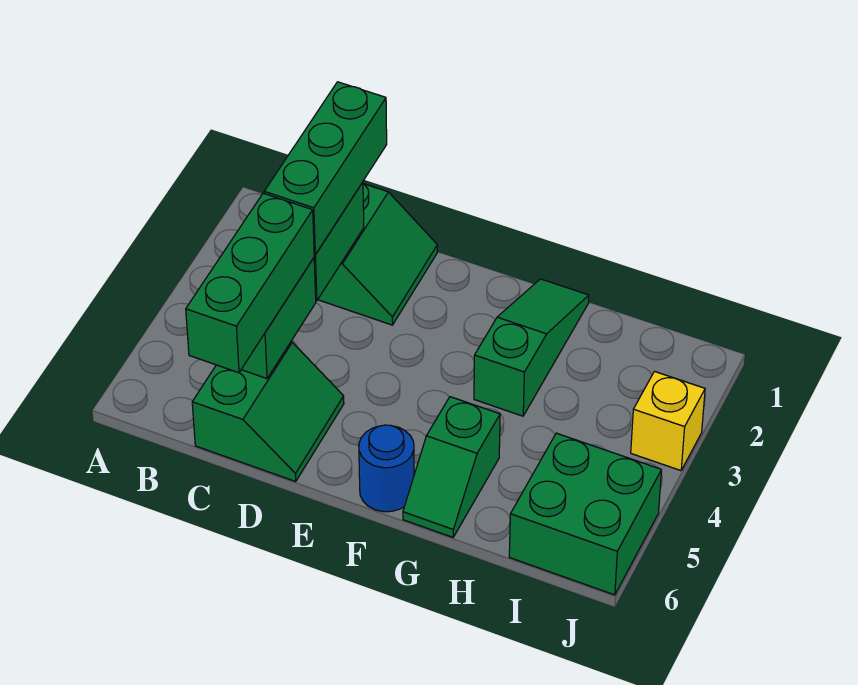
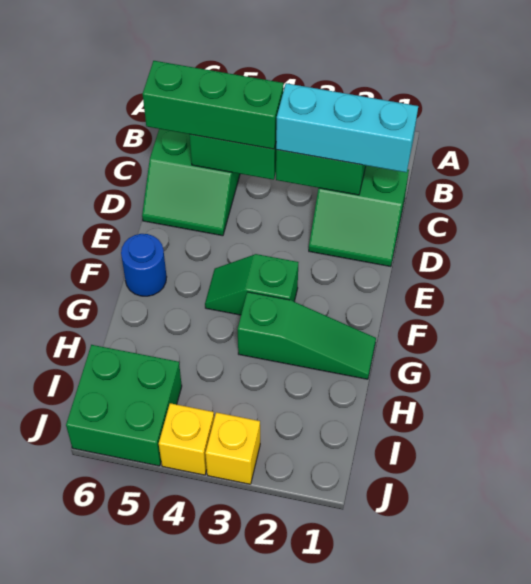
green 1x3 brick [264,82,387,255] -> cyan 1x3 brick [276,83,418,172]
green 1x2 slope [403,397,500,537] -> green 1x2 slope moved to [205,254,298,315]
none -> yellow 1x1 brick [159,403,214,475]

